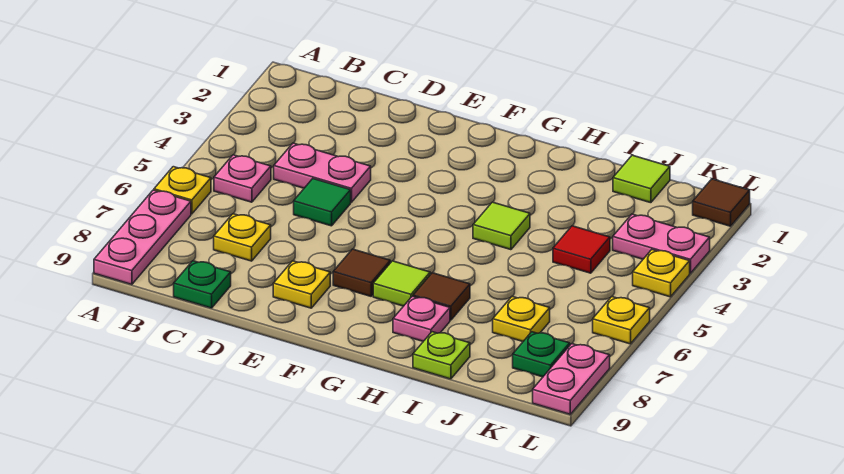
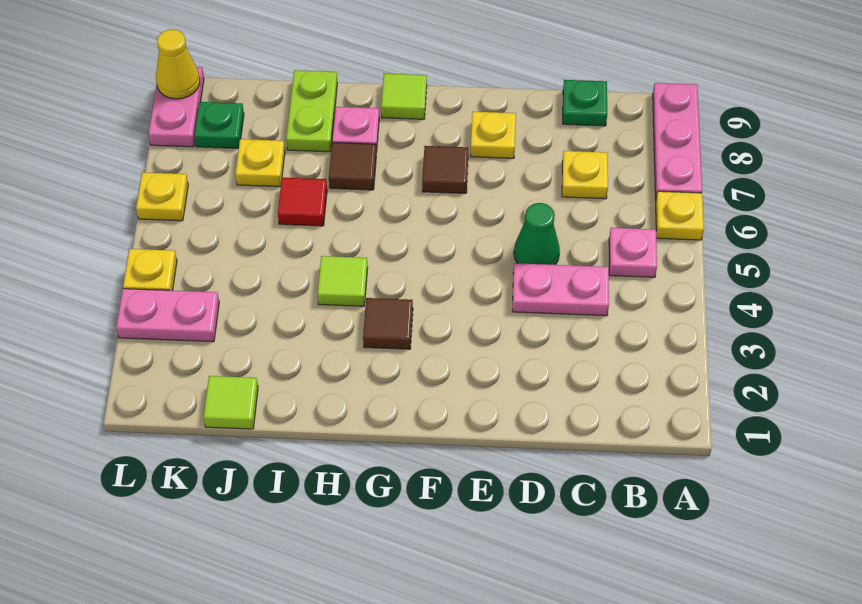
green 1x1 tile [294,179,351,226] -> green 1x1 cone [514,203,560,265]
lime 1x1 tile [373,261,430,306] -> lime 1x1 tile moved to [381,73,427,119]
lime 1x1 plate [413,332,470,379] -> lime 1x2 plate [286,70,337,152]
red 1x1 tile [553,226,610,273] -> red 1x1 tile moved to [278,178,327,226]
brown 1x1 tile [693,179,750,226] -> brown 1x1 tile moved to [363,298,413,349]
none -> yellow 1x1 cone [156,30,200,99]

